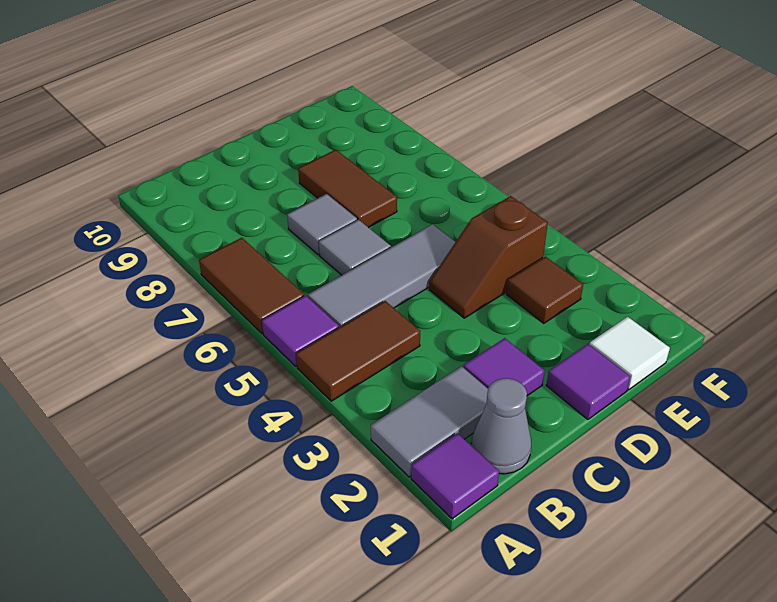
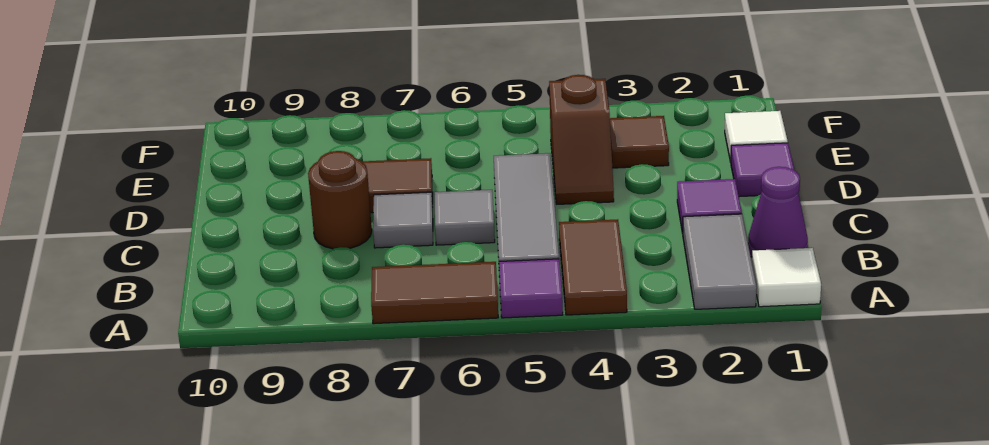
purple 1x1 tile [411,433,499,519] -> white 1x1 tile [752,248,821,307]
grey 1x1 cone [471,378,531,474] -> purple 1x1 cone [748,167,808,257]
none -> brown 1x1 round brick [308,151,372,249]

